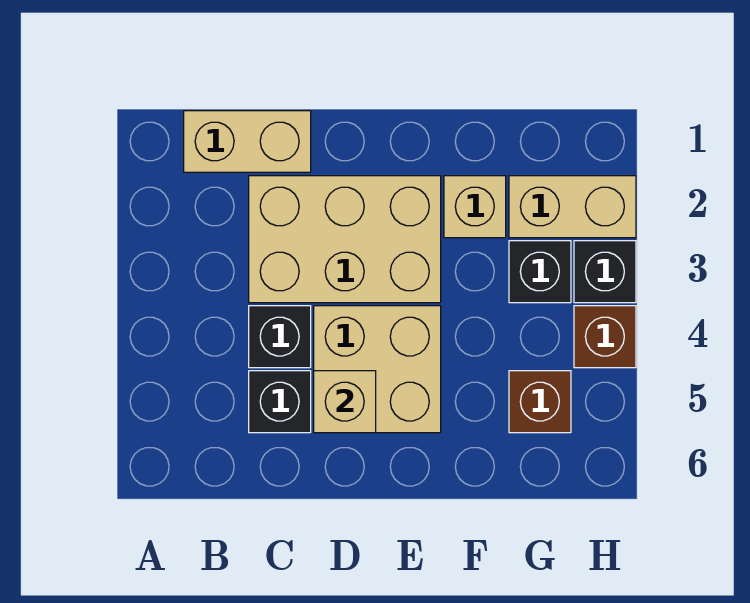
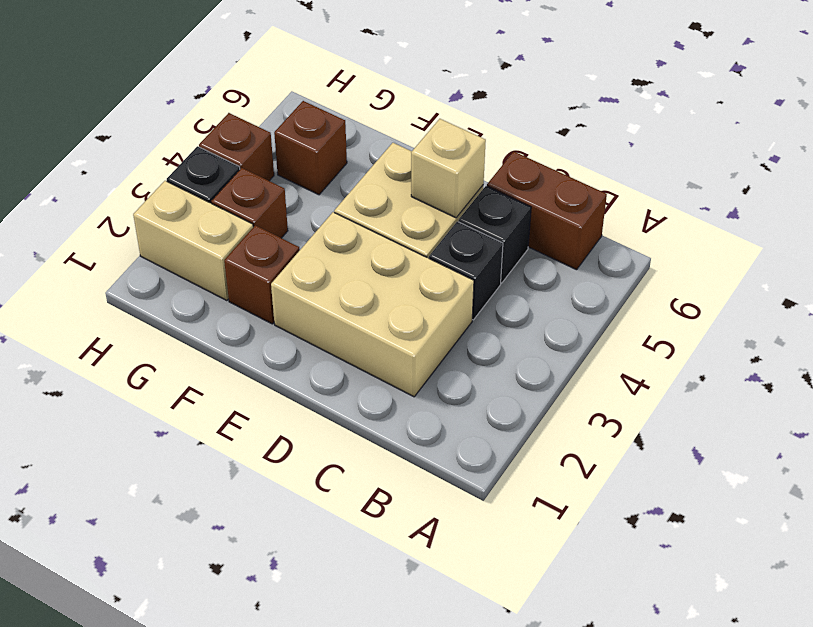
tan 1x2 brick [184,111,311,172] -> none
none -> brown 1x2 brick [487,151,607,270]
tan 1x1 brick [444,176,506,238] -> brown 1x1 brick [224,225,300,324]
black 1x1 brick [509,241,571,303] -> brown 1x1 brick [211,168,288,238]

